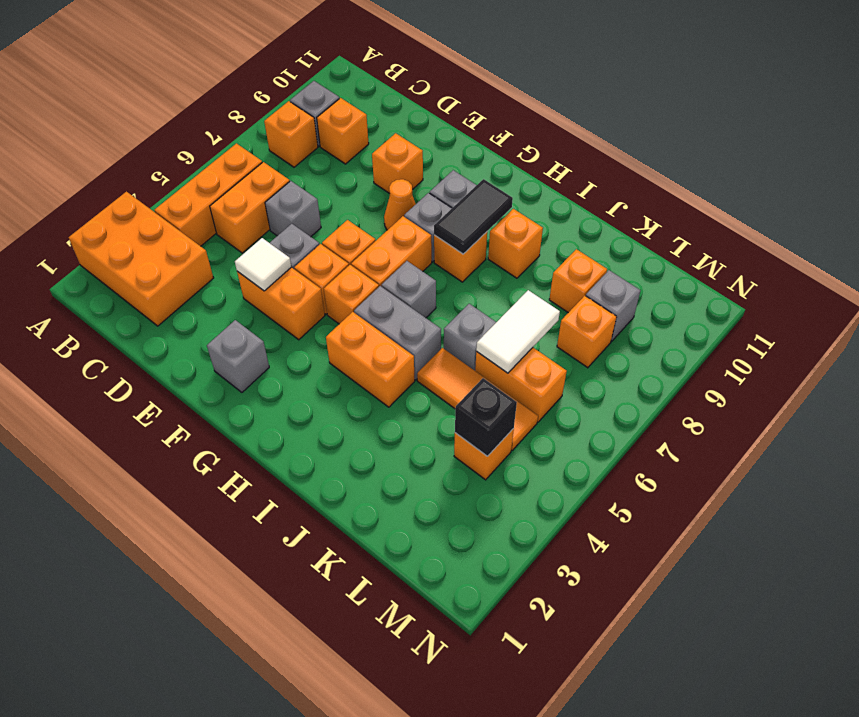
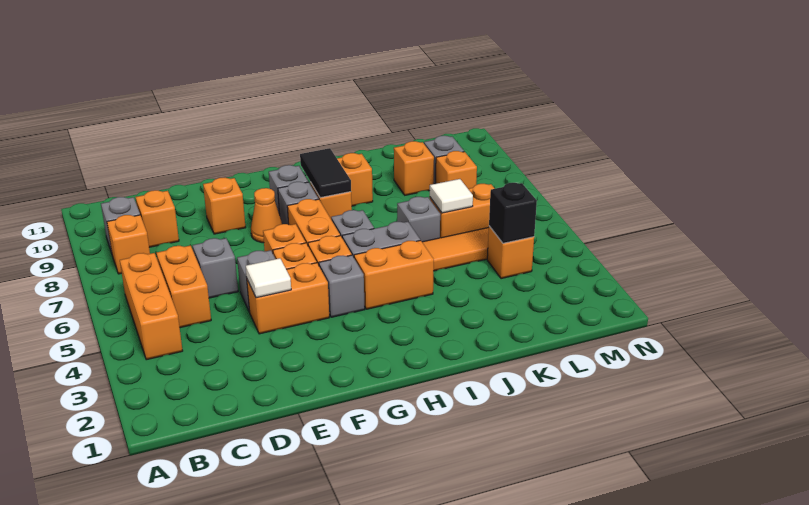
orange 2x3 brick [69,192,213,326] -> none
grey 1x1 brick [207,320,269,392] -> grey 1x1 brick moved to [319,255,365,317]
white 1x2 tile [476,290,560,373] -> white 1x1 tile [430,179,473,213]

